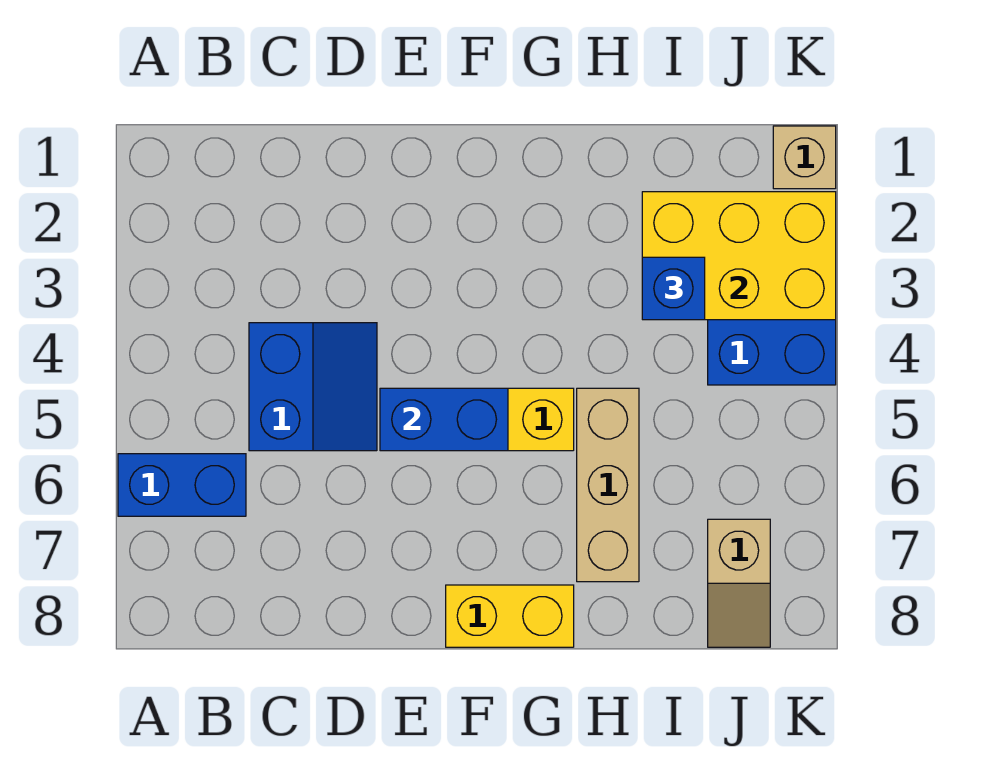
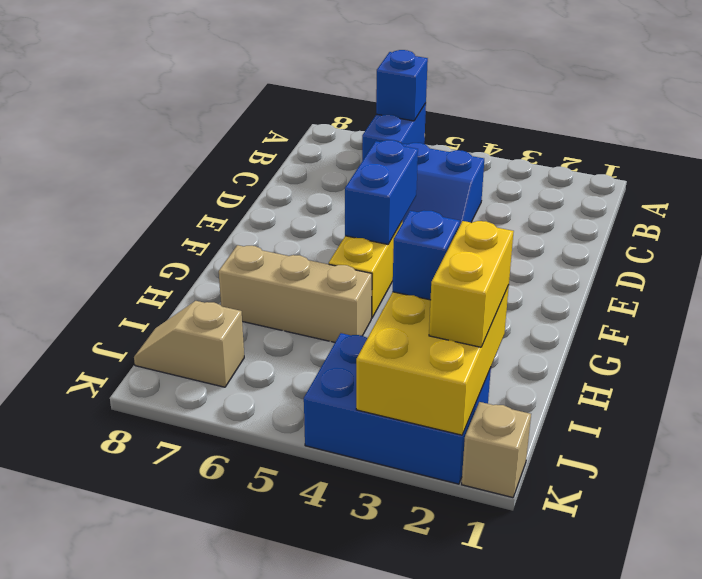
none -> blue 1x1 brick [376,50,428,121]
yellow 1x2 brick [446,585,574,647] -> yellow 1x2 brick moved to [429,221,514,347]

